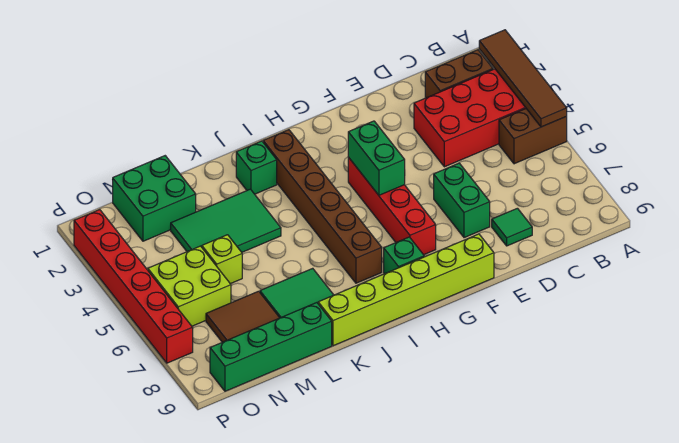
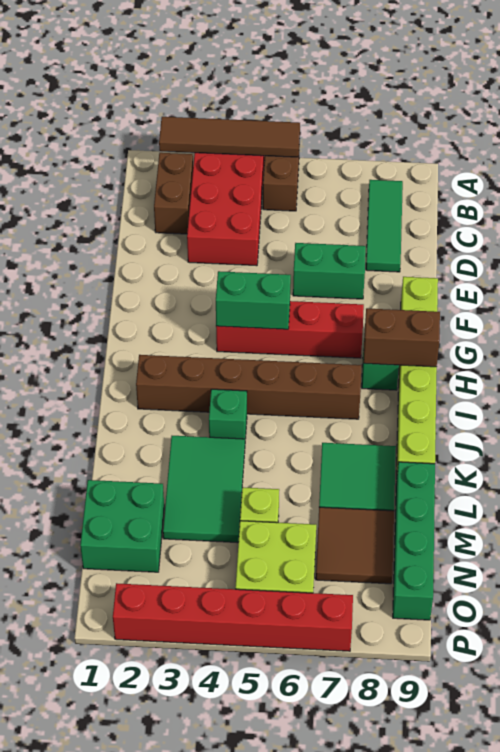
green 1x1 tile [492,208,532,246] -> green 1x3 tile [366,180,403,272]
none -> brown 1x2 brick [363,308,440,367]
green 1x1 brick [236,141,277,194] -> green 1x1 brick moved to [209,389,247,439]

